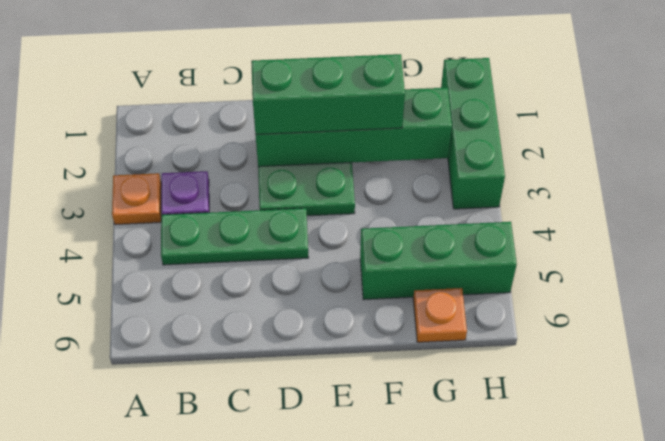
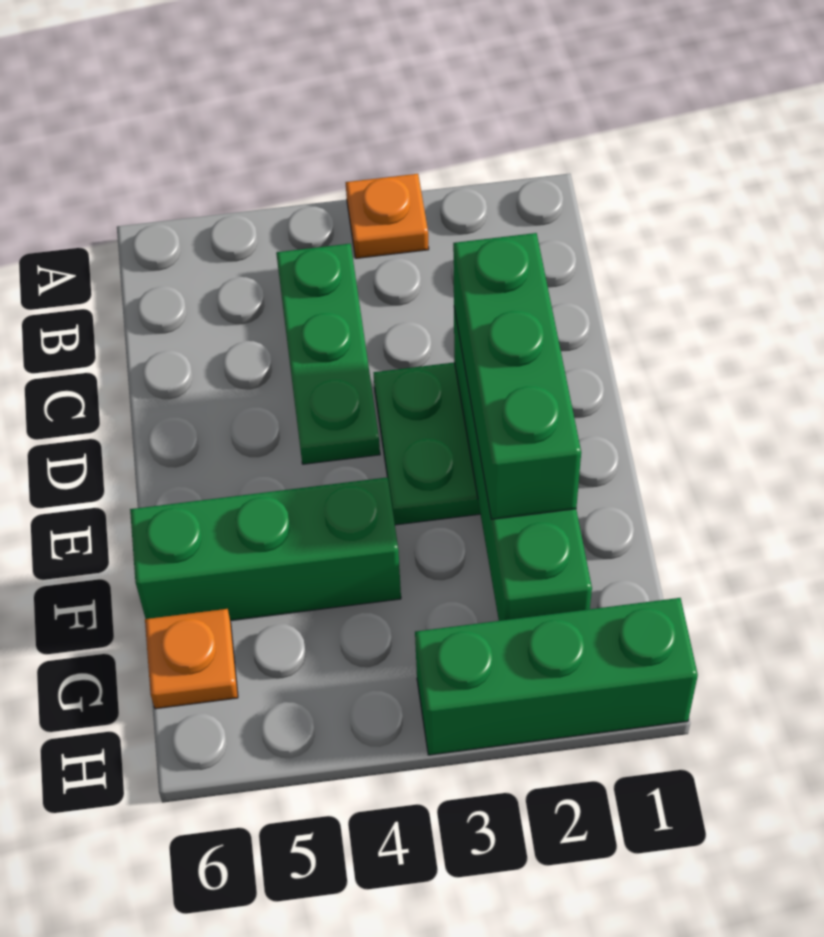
purple 1x1 plate [161,171,209,215] -> none
green 1x3 brick [360,222,517,300] -> green 1x3 brick turned to [130,477,401,621]

